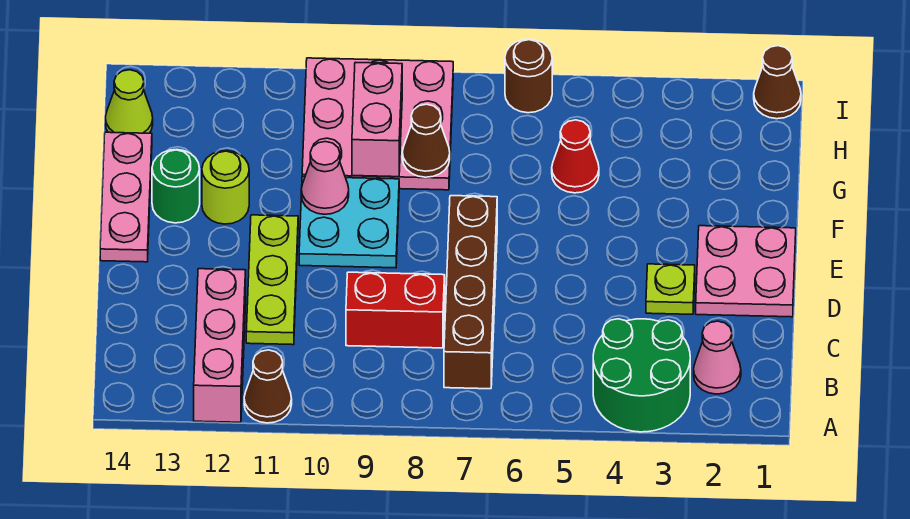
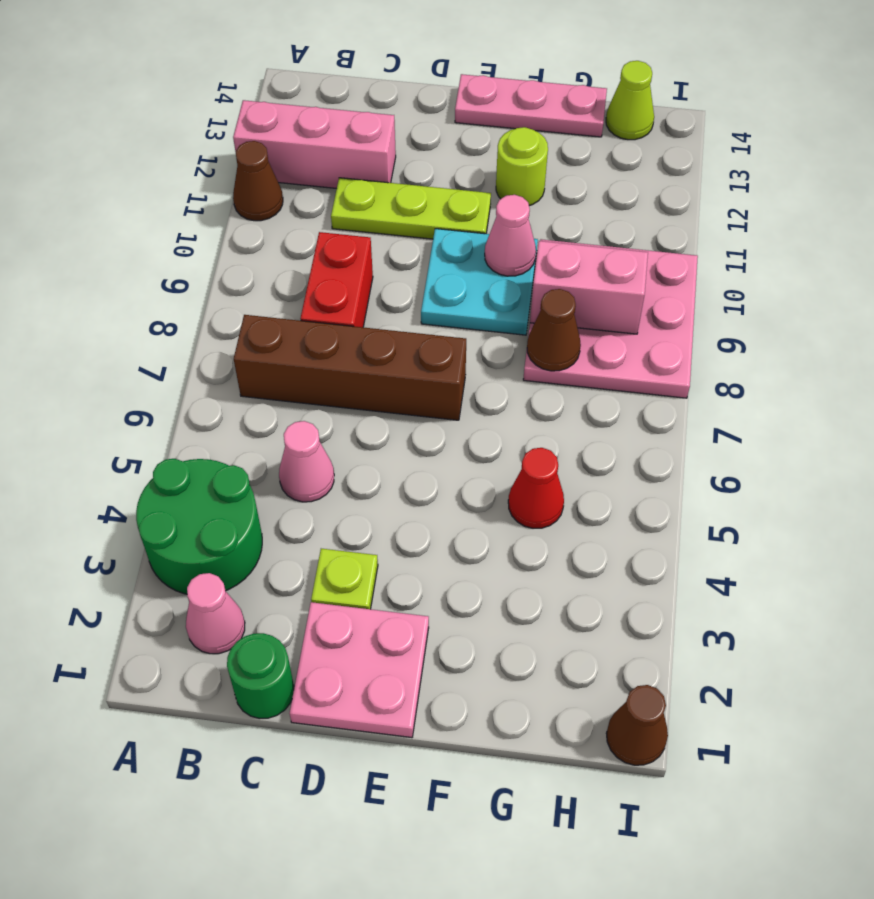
none -> pink 1x1 cone [279,421,334,502]
green 1x1 round brick [152,149,200,223] -> green 1x1 round brick moved to [227,633,294,719]
brown 1x1 round brick [505,39,552,113] -> none

